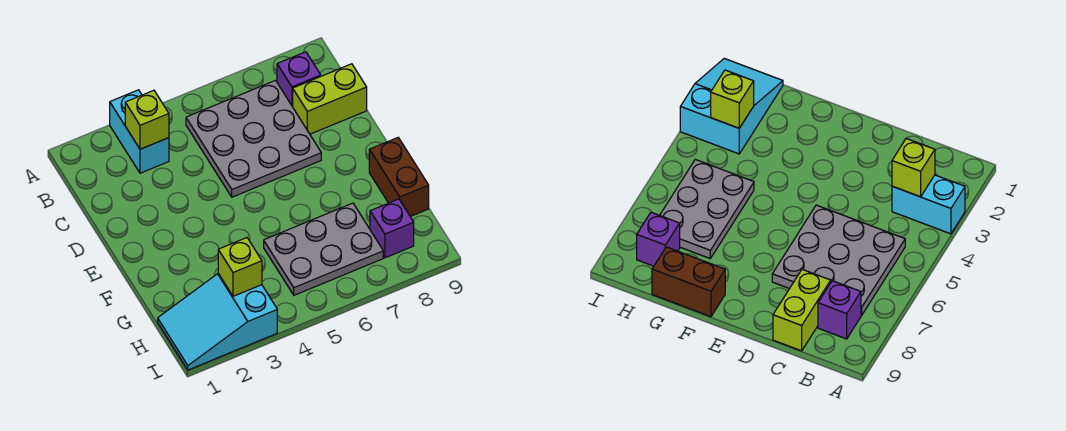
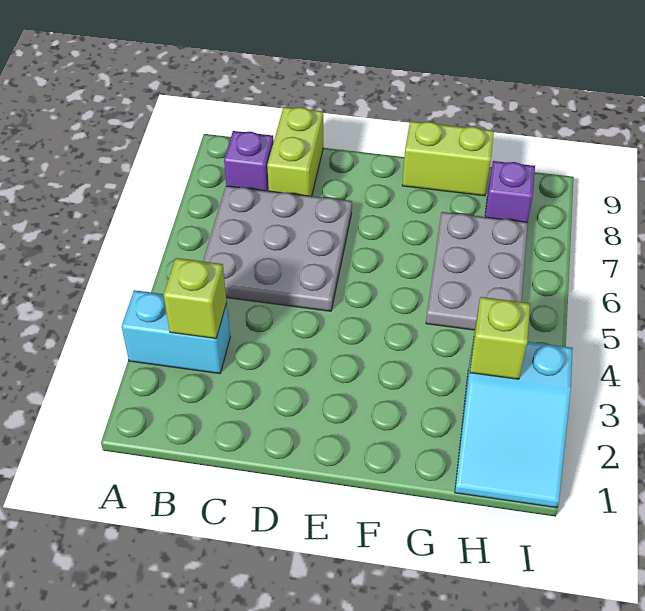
brown 1x2 brick [369,138,429,217] -> lime 1x2 brick [402,121,494,196]

